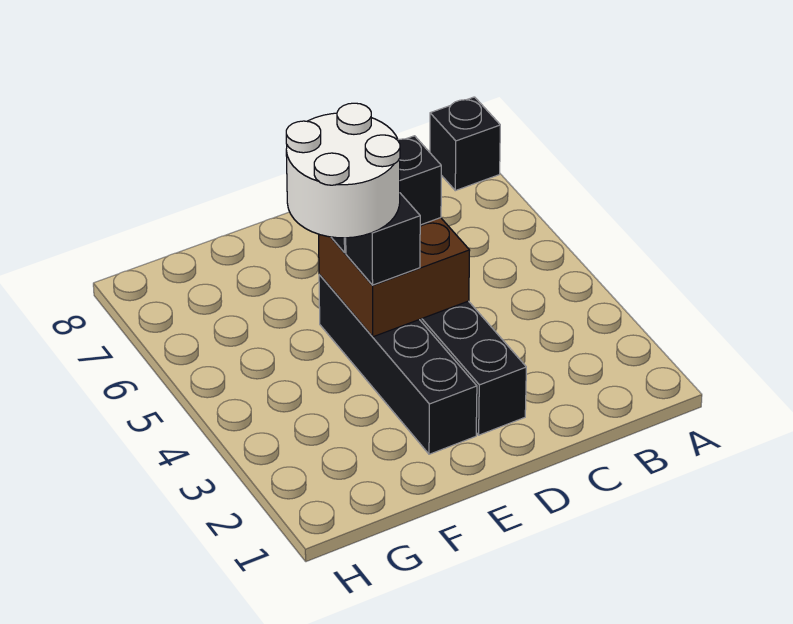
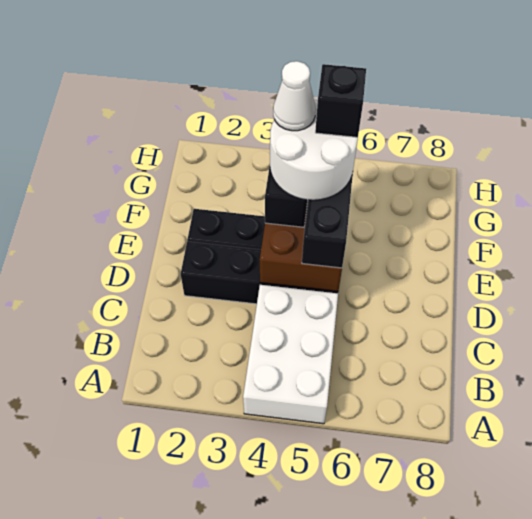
none -> white 2x3 brick [243,285,338,424]
black 1x1 brick [430,97,500,191] -> black 1x1 brick moved to [315,64,366,137]
none -> white 1x1 cone [273,61,316,131]

